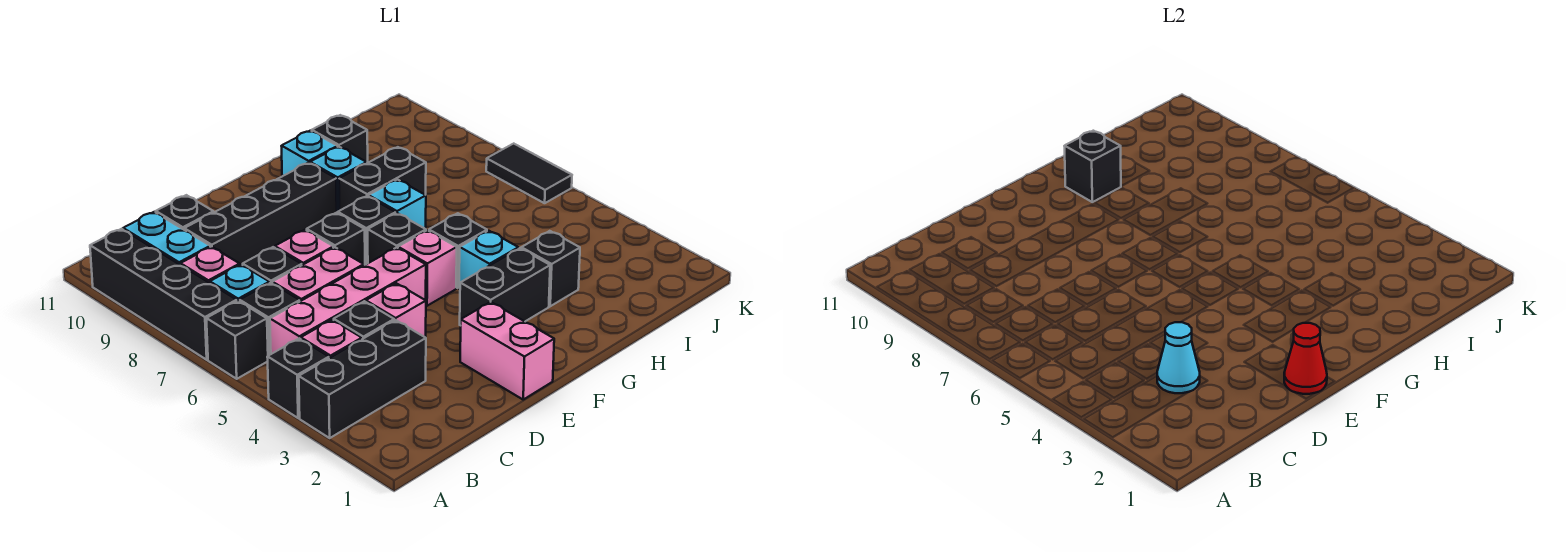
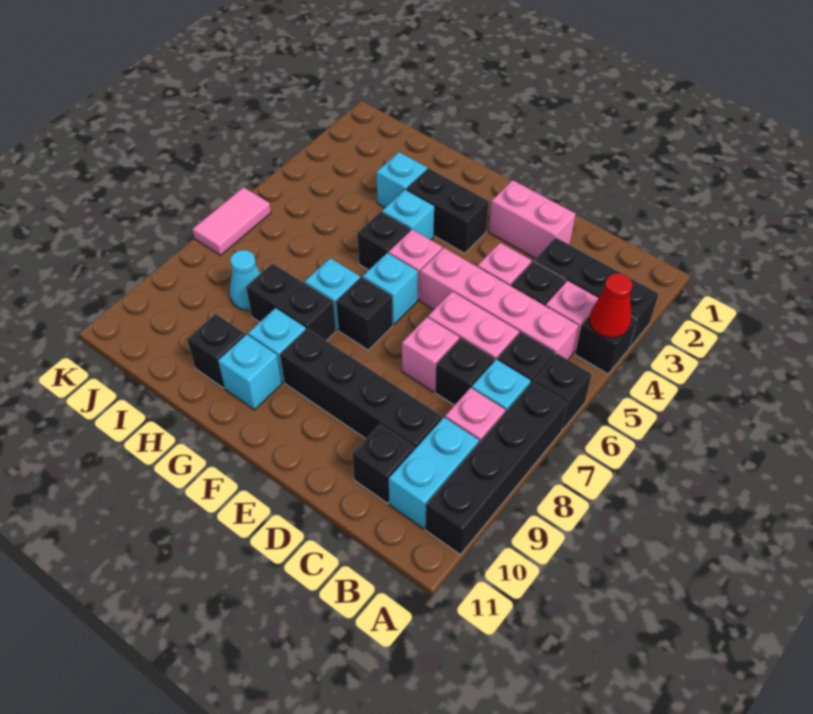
cyan 1x1 cone [1157,322,1200,393] -> cyan 1x1 cone moved to [230,250,260,310]
pink 1x2 brick [460,302,554,399] -> pink 1x2 brick turned to [489,180,576,259]
red 1x1 cone [1284,323,1327,394] -> red 1x1 cone moved to [589,273,633,338]
black 1x1 brick [307,213,365,265] -> none
black 1x1 brick [368,213,426,263] -> cyan 1x1 brick [363,253,418,325]
black 1x1 brick [1065,131,1121,202] -> none
black 1x1 brick [521,231,580,306] -> cyan 1x1 brick [376,152,427,208]
black 1x2 tile [486,144,572,203] -> pink 1x2 tile [192,187,271,255]

